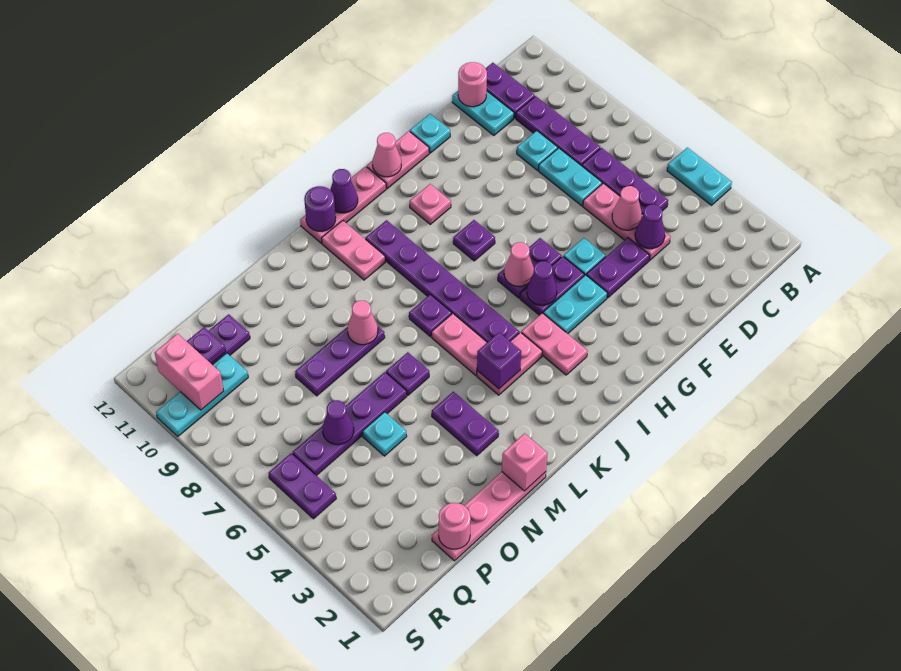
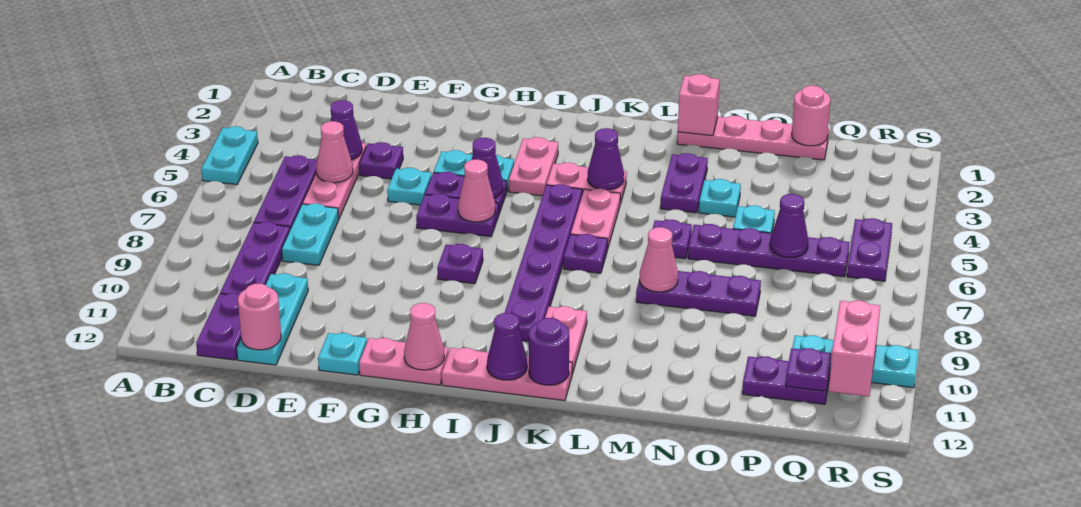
cyan 1x1 plate [517,131,558,170] -> cyan 1x1 plate moved to [699,179,741,217]
cyan 1x2 plate [452,91,514,135] -> cyan 1x3 plate [237,273,308,365]
purple 1x2 plate [586,238,650,298] -> purple 1x1 plate [359,142,403,179]
pink 1x1 plate [410,184,451,224] -> none
purple 1x1 brick [477,332,521,389] -> purple 1x1 cone [588,128,624,190]

